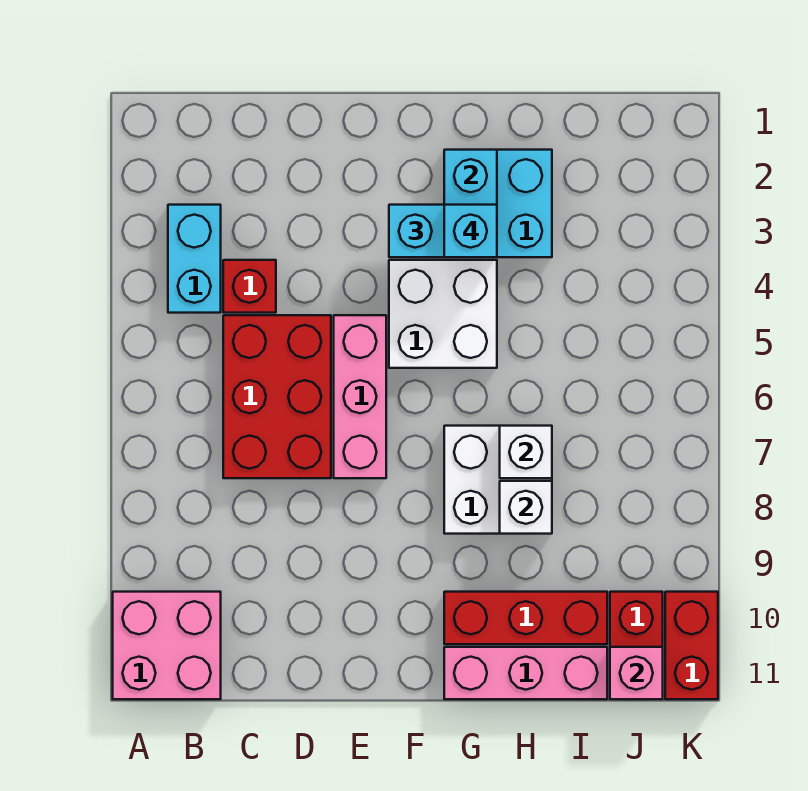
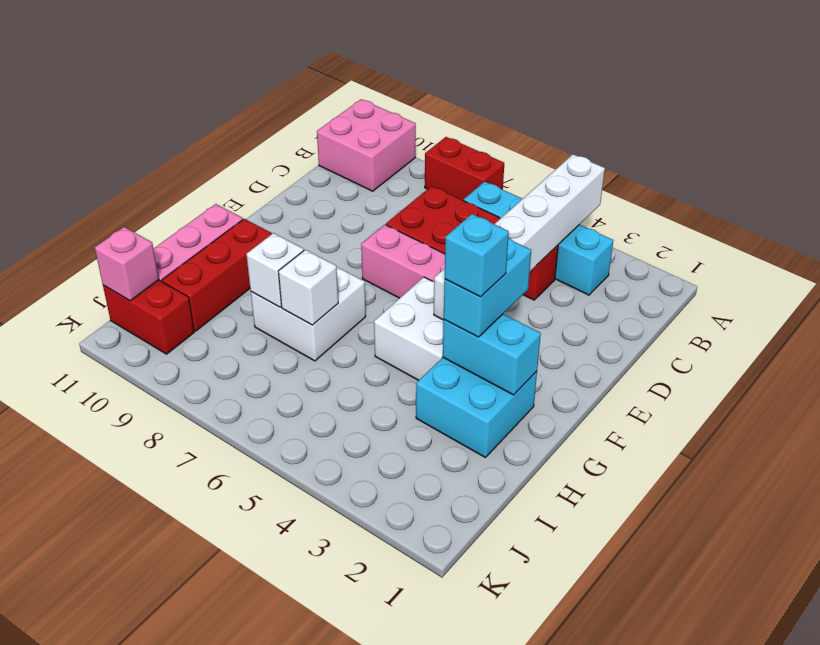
none -> white 1x6 brick [434,154,605,320]
cyan 1x2 brick [168,205,221,313] -> cyan 1x4 brick [464,182,613,295]
red 1x2 brick [665,592,718,699] -> red 1x2 brick moved to [425,137,504,201]

